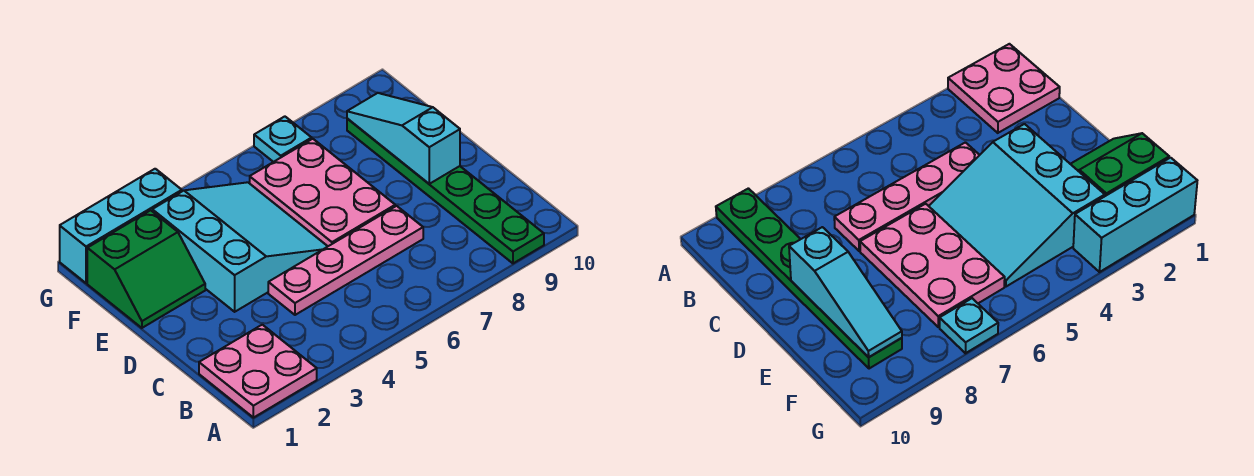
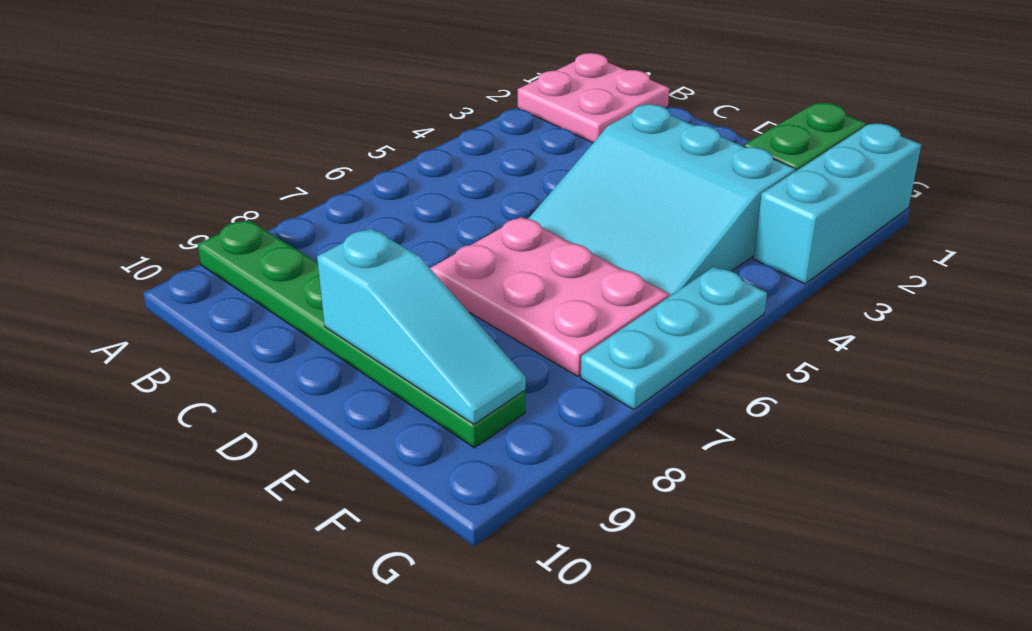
pink 1x4 plate [268,206,423,315] -> none
cyan 1x1 plate [254,116,312,162] -> cyan 1x3 plate [581,267,767,410]

